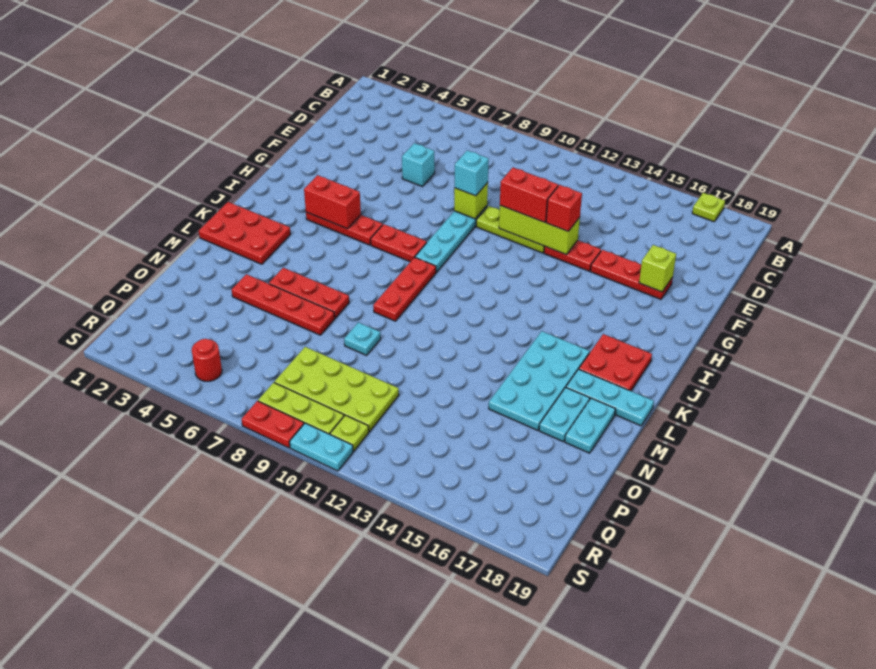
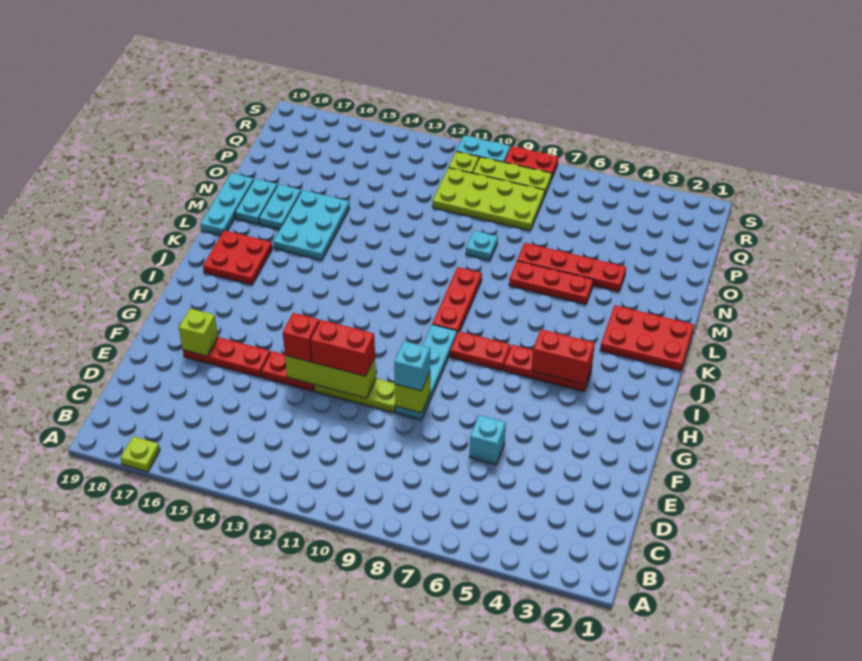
cyan 2x4 plate [489,331,590,430] -> cyan 2x3 plate [273,190,349,260]
cyan 1x3 plate [566,369,654,426] -> cyan 1x3 plate turned to [200,173,254,235]
red 1x1 round brick [192,339,222,381] -> none

